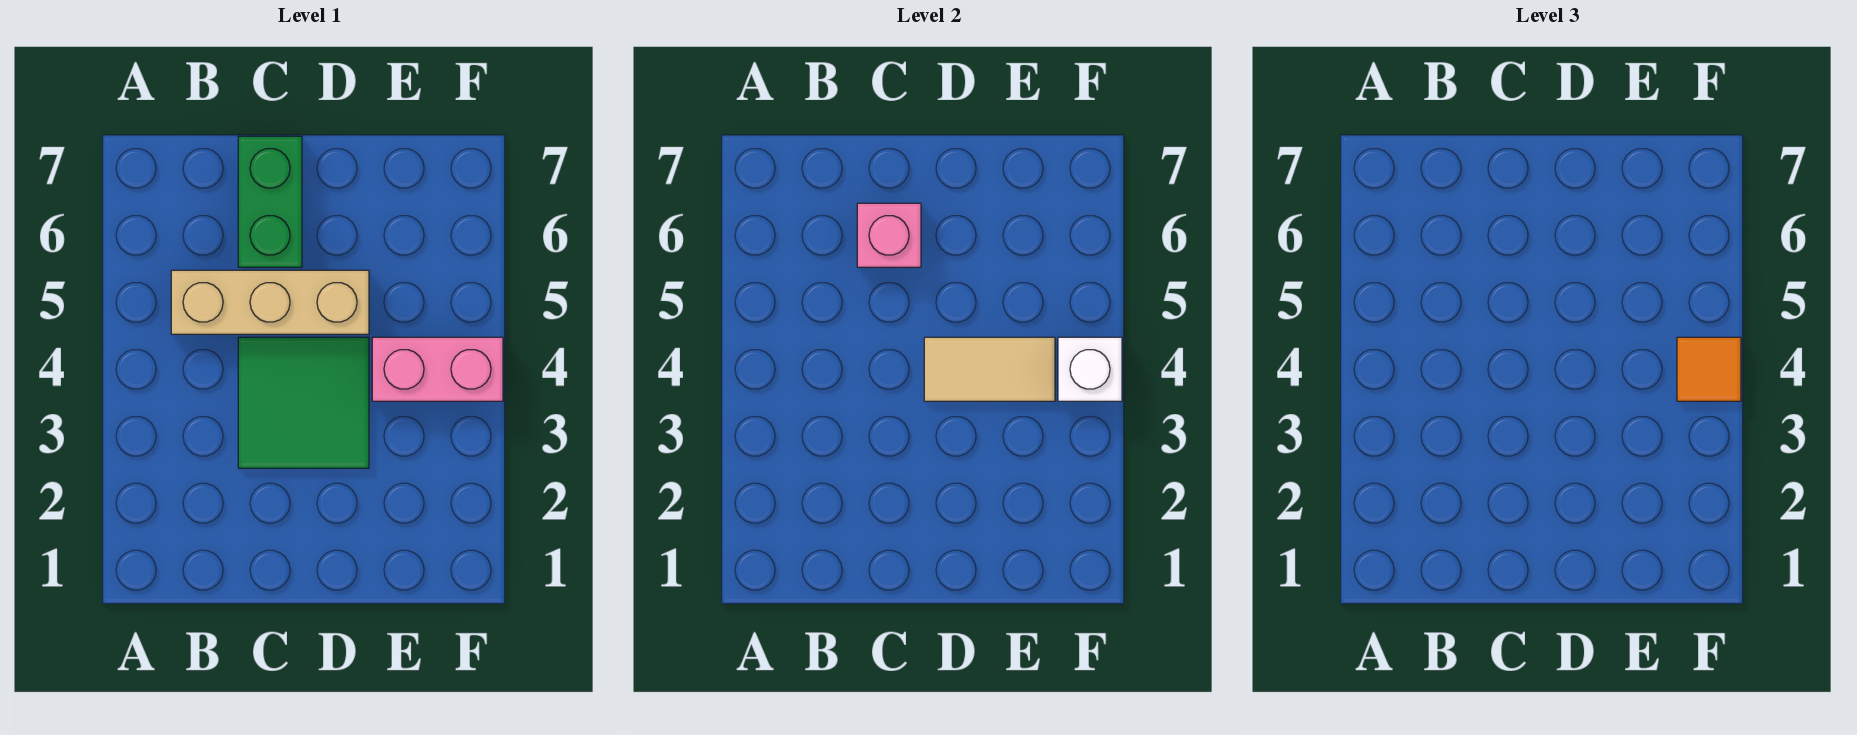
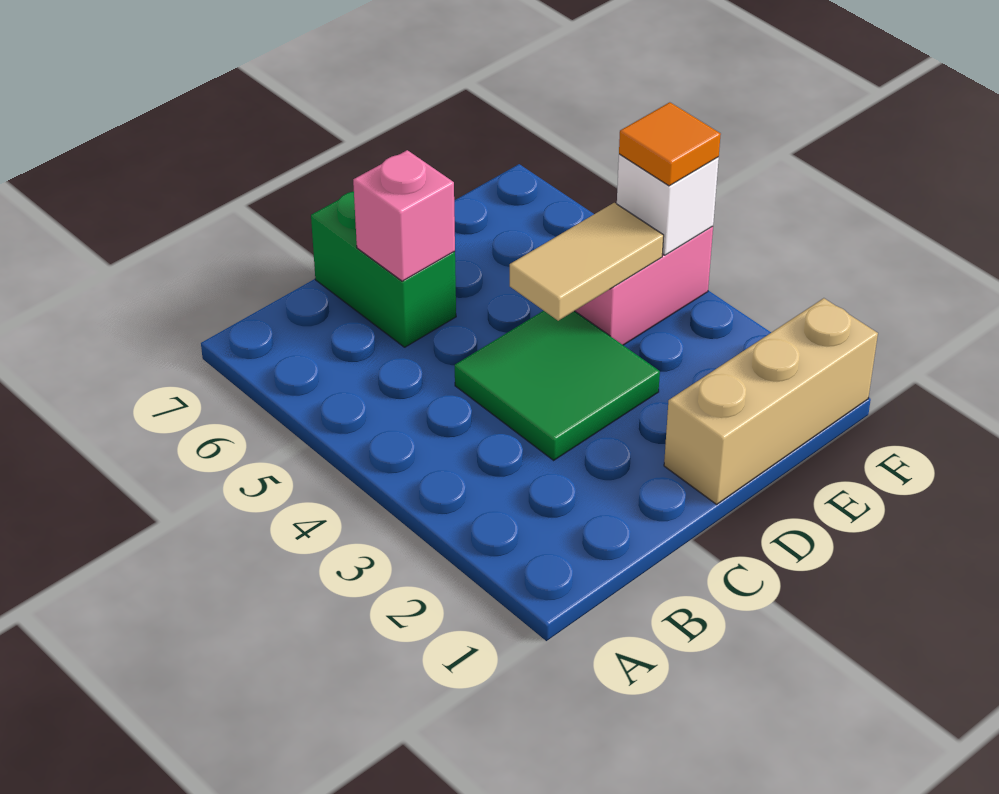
tan 1x3 brick [171,270,369,334] -> tan 1x3 brick moved to [664,298,878,504]

